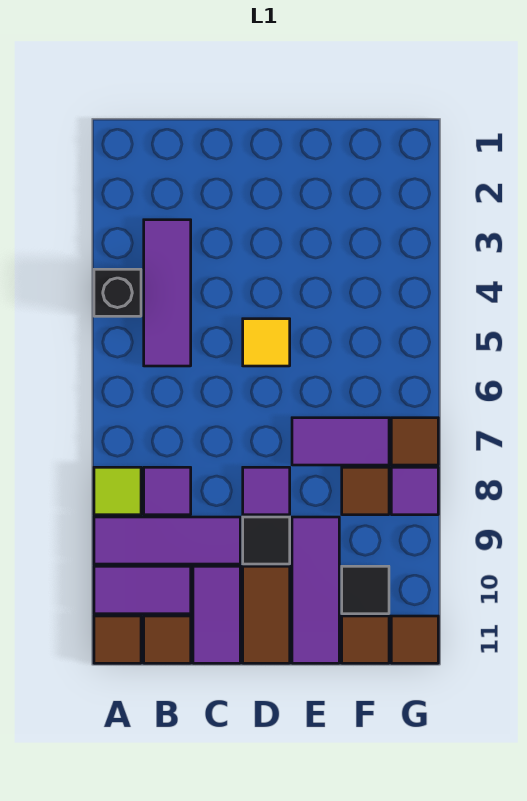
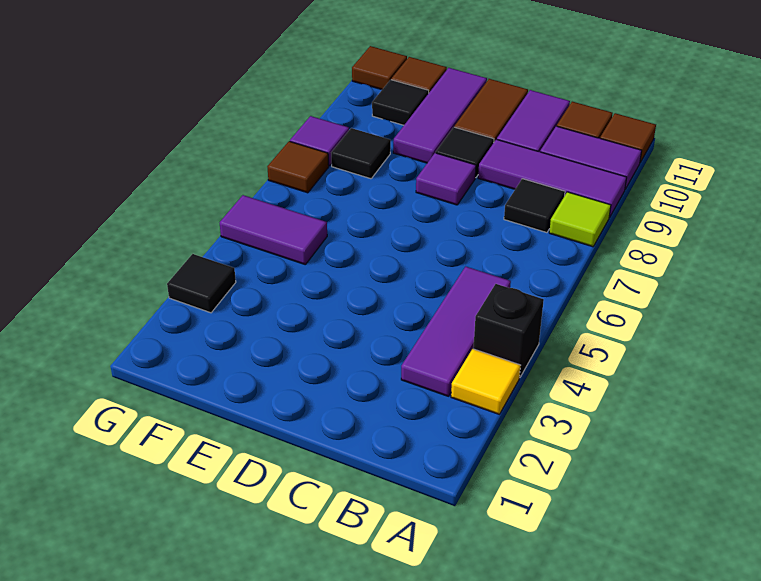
purple 1x1 tile [144,467,191,515] -> black 1x1 tile [504,179,565,233]
yellow 1x1 tile [243,319,290,366] -> yellow 1x1 tile moved to [451,349,520,414]
purple 1x2 tile [292,418,389,465] -> purple 1x2 tile moved to [220,195,327,265]
brown 1x1 tile [342,467,389,515] -> black 1x1 tile [331,128,391,179]
none -> black 1x1 tile [167,254,236,313]

